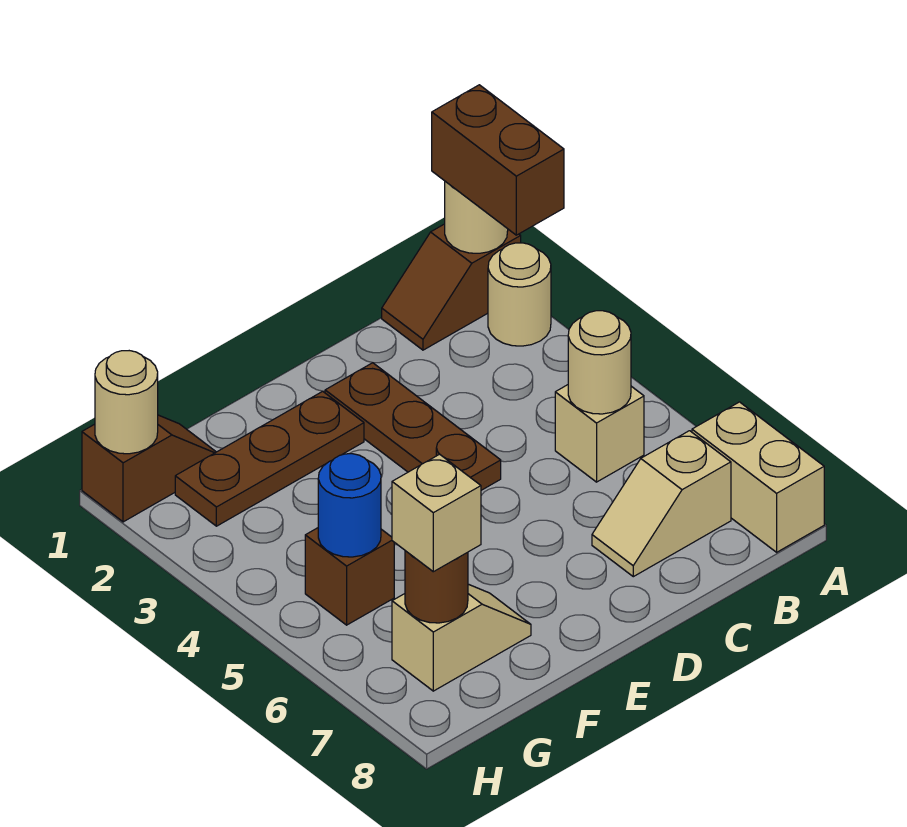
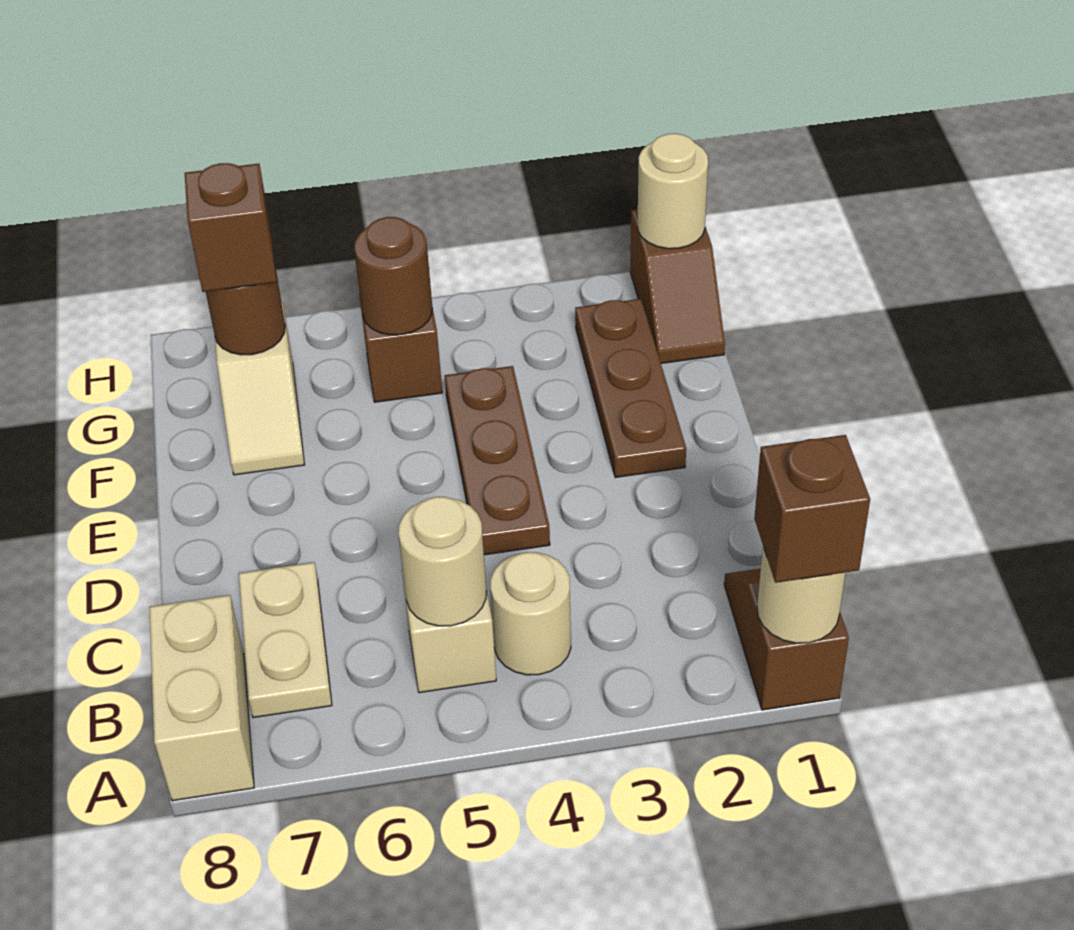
brown 1x2 brick [432,85,564,235] -> brown 1x1 brick [754,435,870,583]
tan 1x1 round brick [488,243,551,346] -> tan 1x1 round brick moved to [490,552,571,675]
tan 1x2 brick [692,402,824,552] -> tan 1x2 brick turned to [149,595,254,801]
tan 1x2 slope [592,431,731,577] -> tan 1x2 plate [239,562,332,718]
brown 1x3 plate [325,363,501,490] -> brown 1x3 plate turned to [445,366,550,555]
blue 1x1 round brick [318,454,381,557] -> brown 1x1 round brick [354,217,432,335]
tan 1x1 brick [392,454,481,572] -> brown 1x1 brick [185,163,277,292]

